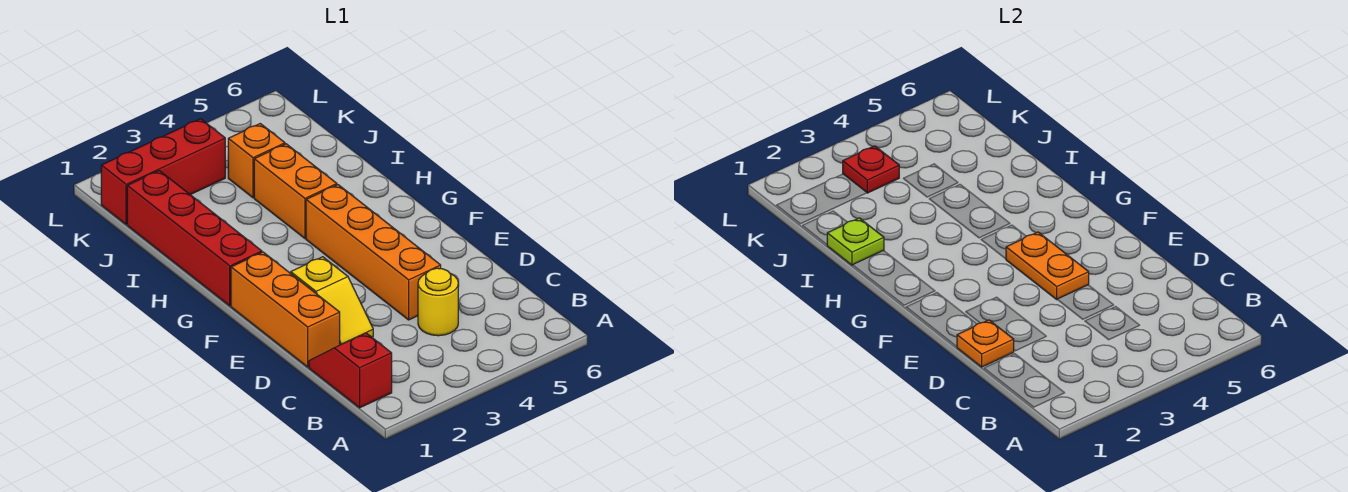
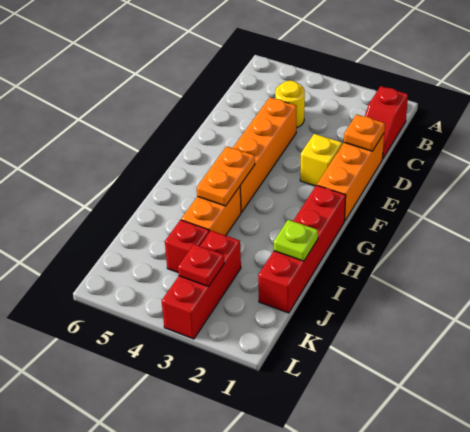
orange 1x2 plate [1006,232,1089,299] -> orange 1x2 plate moved to [197,146,255,206]
orange 1x1 brick [228,124,285,198] -> red 1x1 brick [165,220,209,272]
red 1x3 brick [101,119,225,224] -> red 1x3 brick turned to [162,231,241,339]

